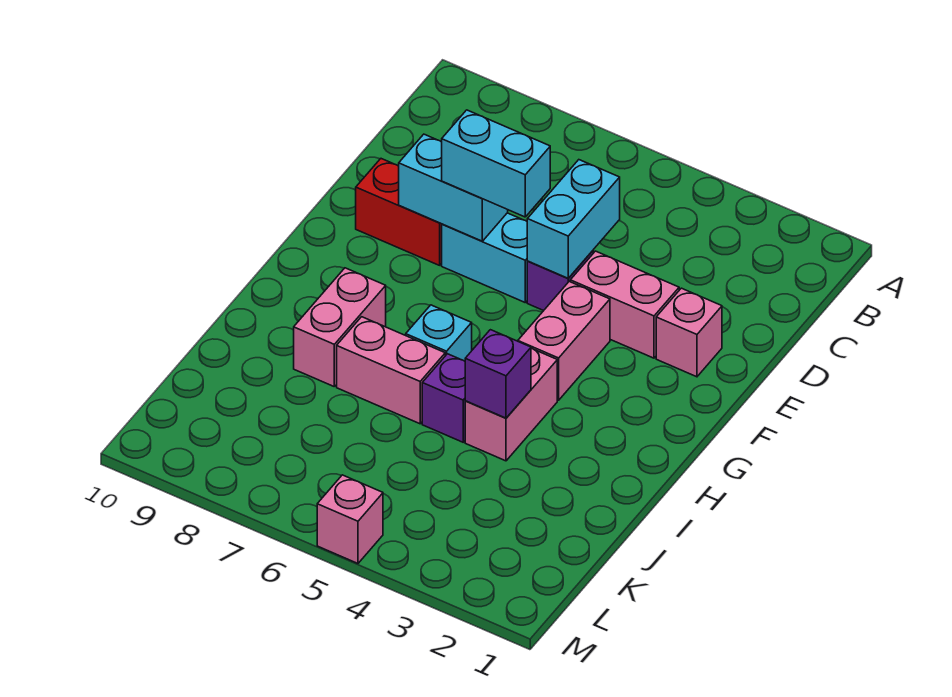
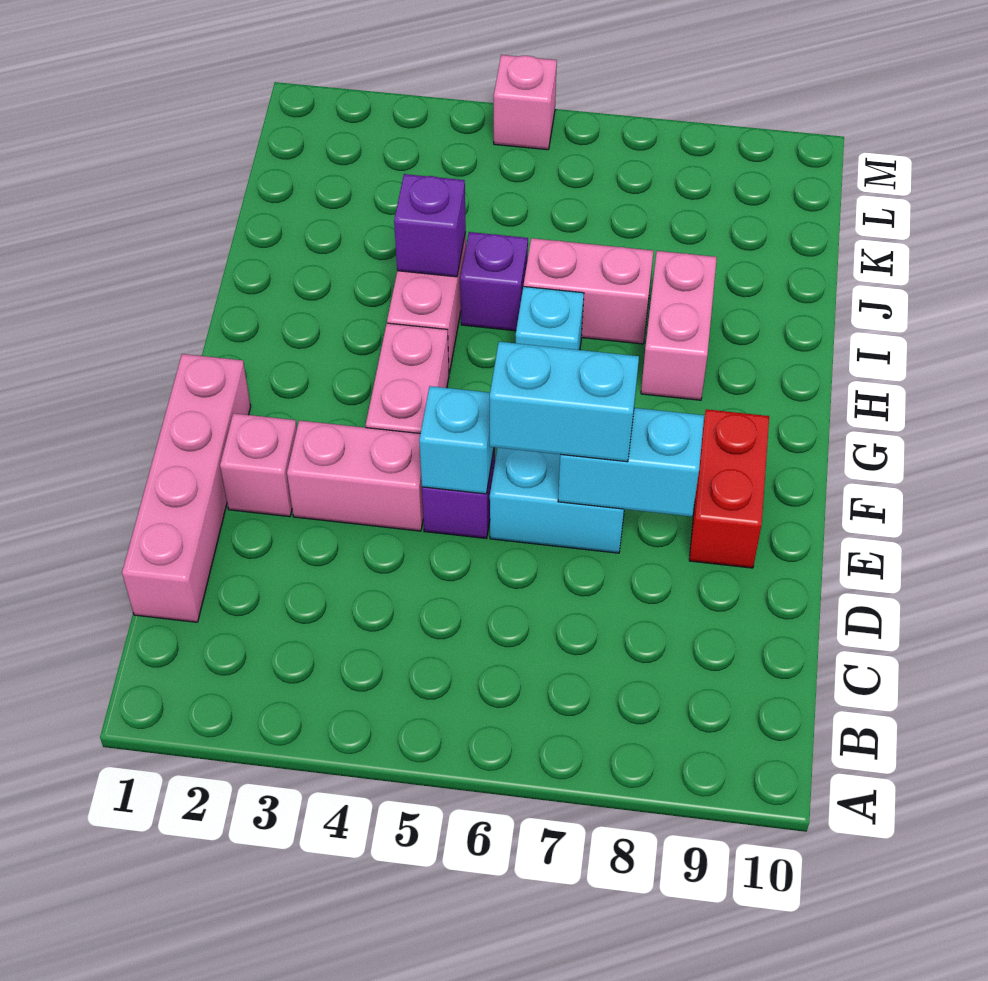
none -> pink 1x4 brick [122,354,251,622]
cyan 1x2 brick [527,160,620,278] -> cyan 1x1 brick [419,386,494,494]
red 1x2 brick [356,159,442,265] -> red 1x2 brick turned to [689,409,769,568]

